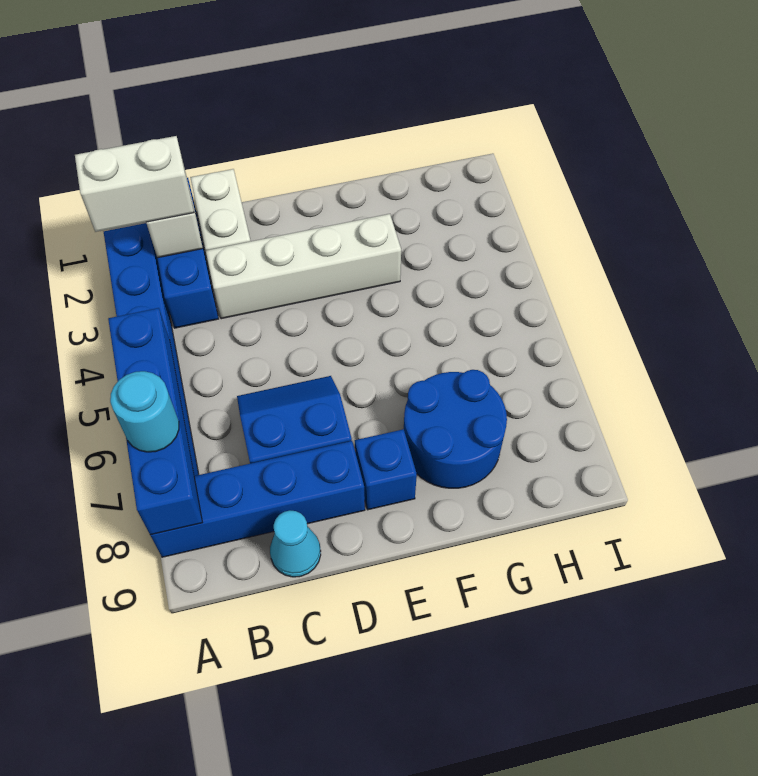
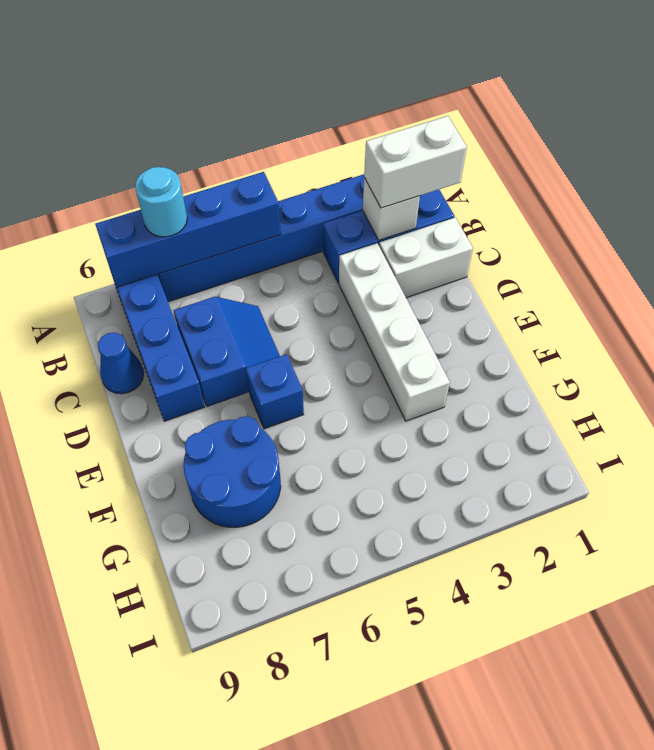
white 1x2 brick [75,136,194,232] -> white 1x2 brick turned to [364,116,467,208]
cyan 1x1 cone [270,511,321,577] -> blue 1x1 cone [98,332,144,394]
blue 1x1 brick [355,429,417,510] -> blue 1x1 brick moved to [246,354,304,429]

